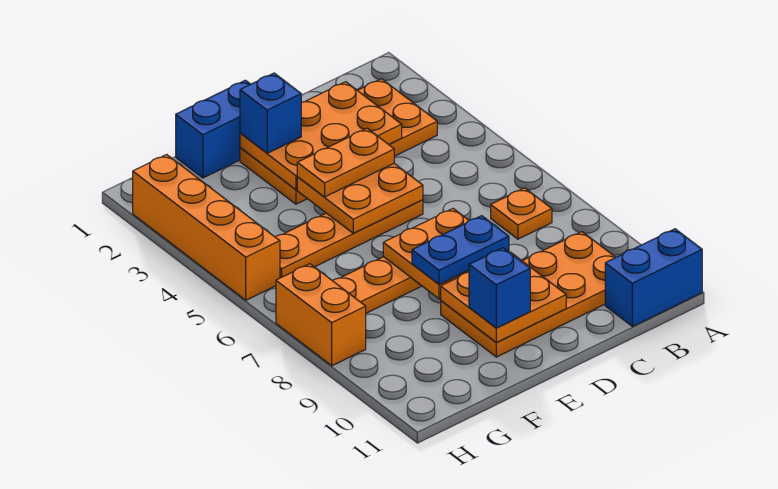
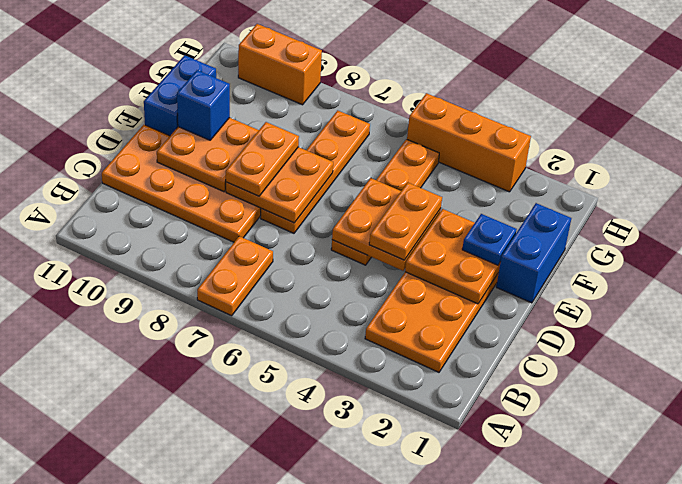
blue 1x2 brick [605,229,702,327] -> blue 1x2 brick moved to [144,55,216,136]
orange 1x1 plate [491,188,552,239] -> orange 1x2 plate [197,236,273,316]
orange 2x4 plate [441,232,616,357] -> orange 2x4 plate turned to [102,125,261,242]
orange 2x3 plate [240,82,402,190] -> orange 2x2 plate [405,209,500,304]
blue 1x2 plate [412,216,509,285] -> orange 1x2 plate [226,122,299,196]
blue 1x1 brick [240,73,301,153] -> blue 1x1 plate [462,214,517,265]
orange 1x4 brick [133,155,280,300] -> orange 1x3 brick [407,93,531,192]
orange 1x2 brick [276,264,366,366] -> orange 1x2 brick moved to [238,24,322,105]

